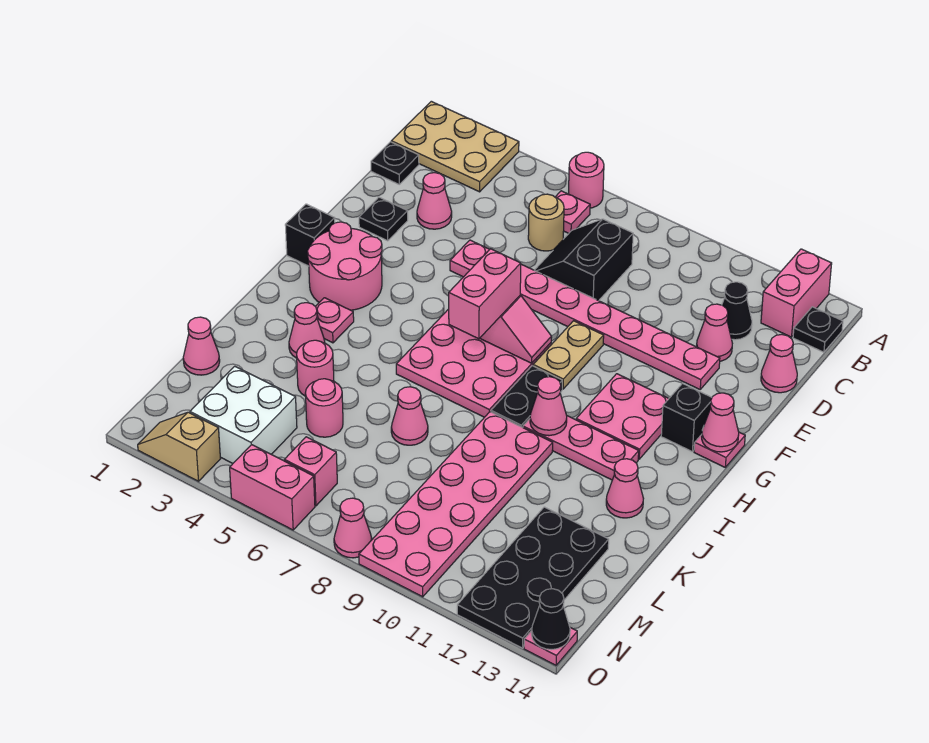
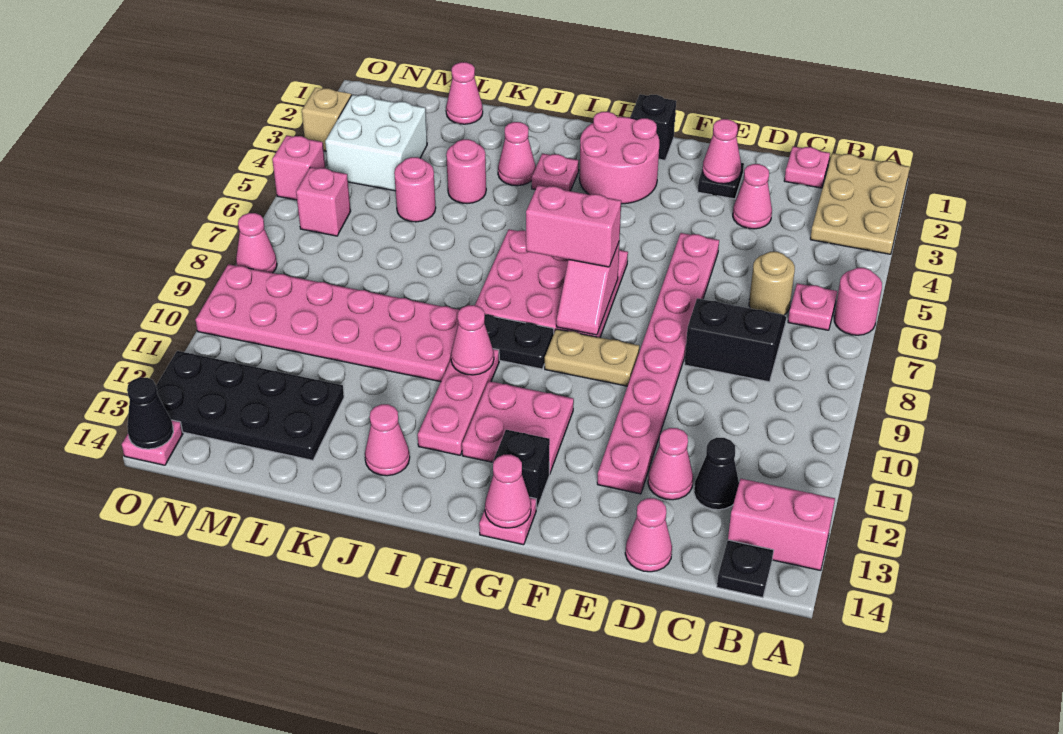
black 1x1 plate [371,142,419,184] -> pink 1x1 plate [784,146,830,188]
pink 1x1 cone [391,387,428,445] -> pink 1x1 cone moved to [702,119,741,184]
pink 1x2 brick [230,445,315,530] -> pink 1x1 brick [272,135,325,200]

